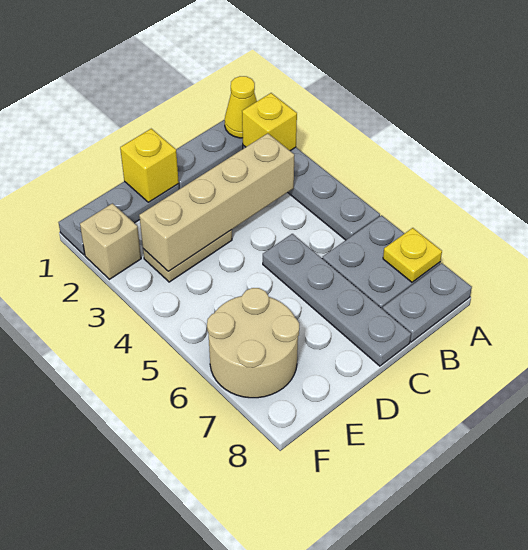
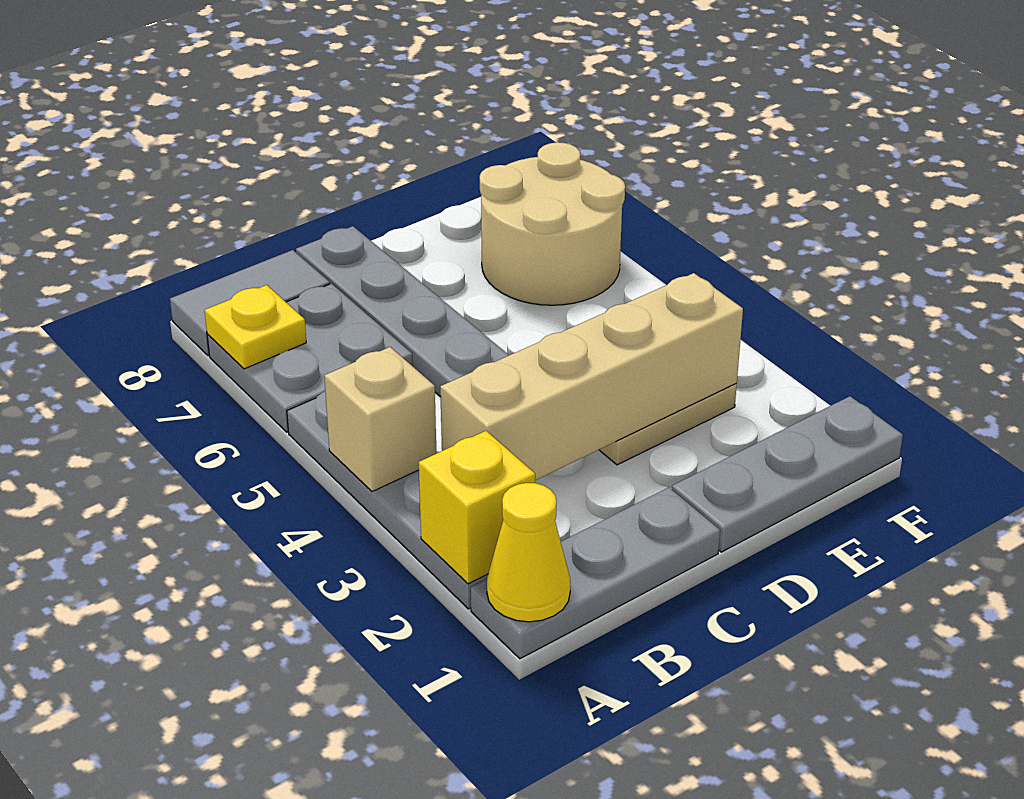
grey 1x2 plate [383,263,472,342] -> grey 1x2 tile [170,250,330,355]
yellow 1x1 brick [120,129,179,202] -> none
tan 1x1 brick [80,203,141,279] -> tan 1x1 brick moved to [324,347,436,492]

